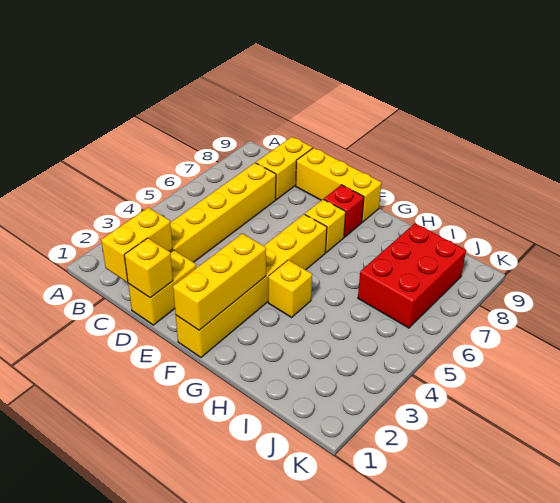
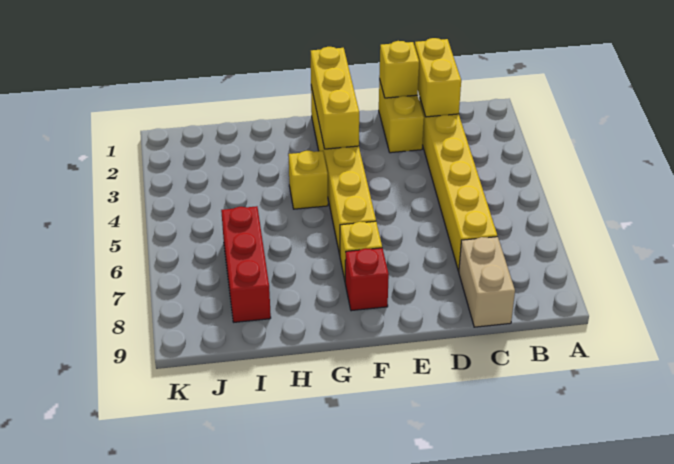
yellow 1x2 brick [256,137,313,200] -> tan 1x2 brick [459,237,515,327]
yellow 1x3 brick [296,148,381,222] -> none
red 2x3 brick [358,223,466,328] -> red 1x3 brick [221,206,271,322]

